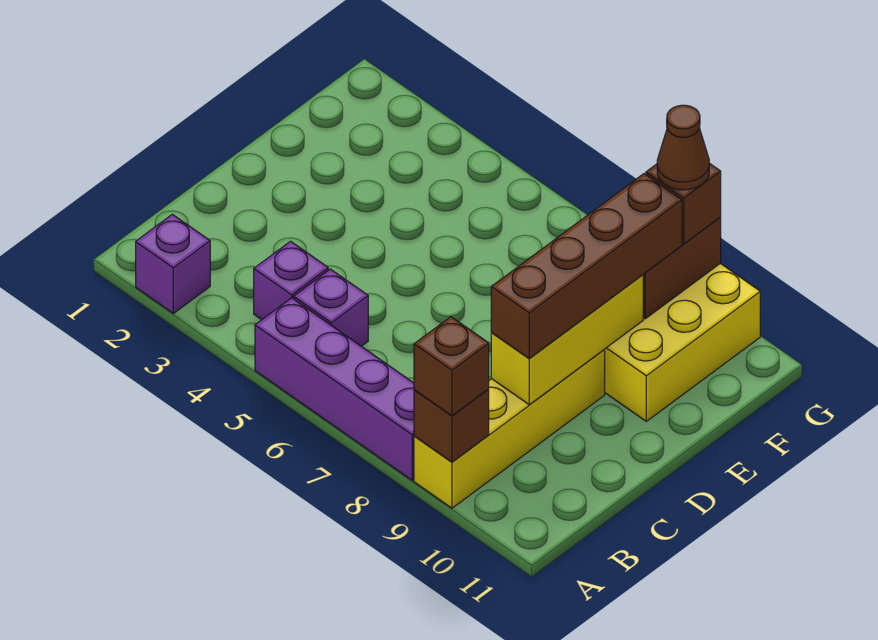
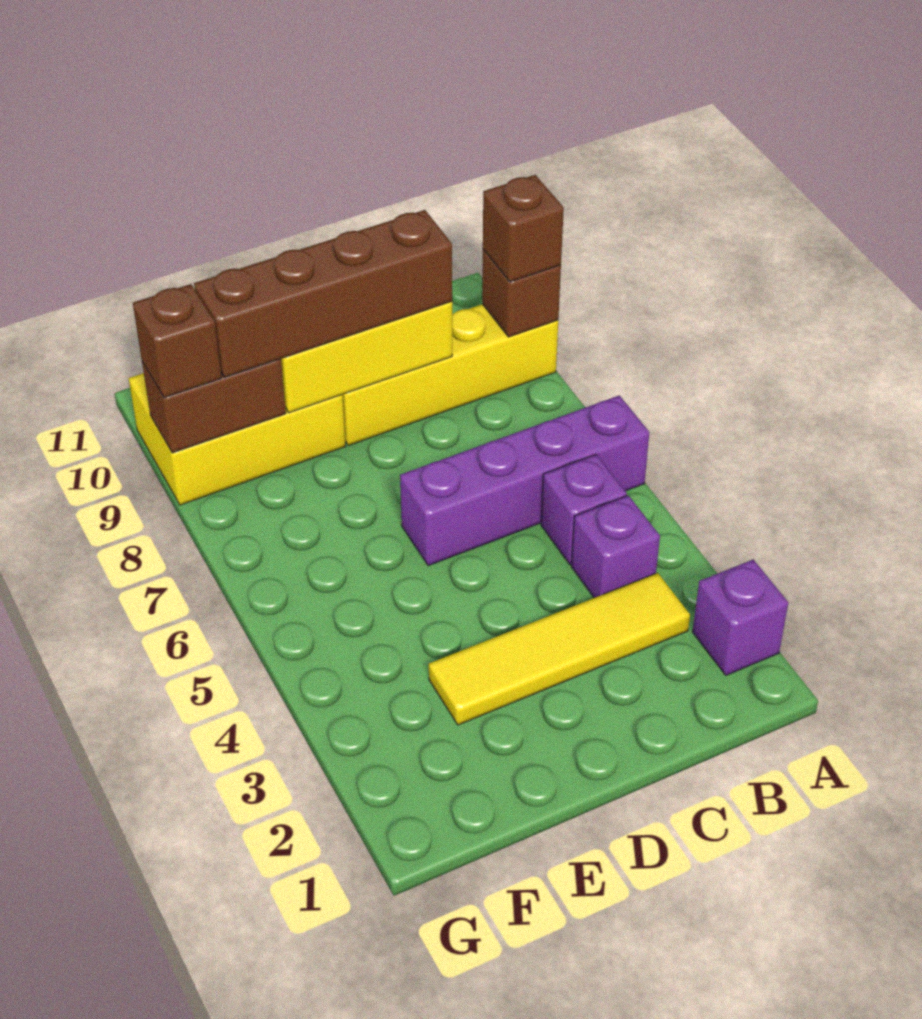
purple 1x4 brick [255,298,414,480] -> purple 1x4 brick turned to [400,395,649,566]
none -> yellow 1x4 tile [429,573,690,725]
brown 1x1 cone [657,105,709,190] -> none

